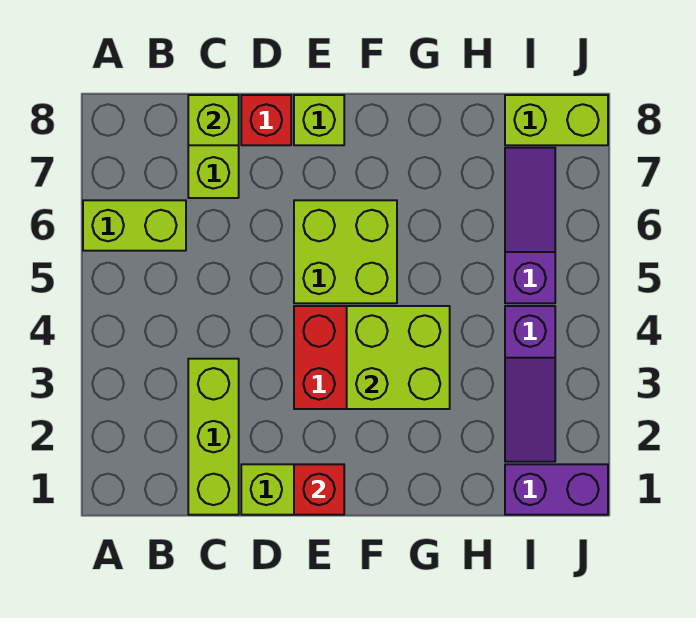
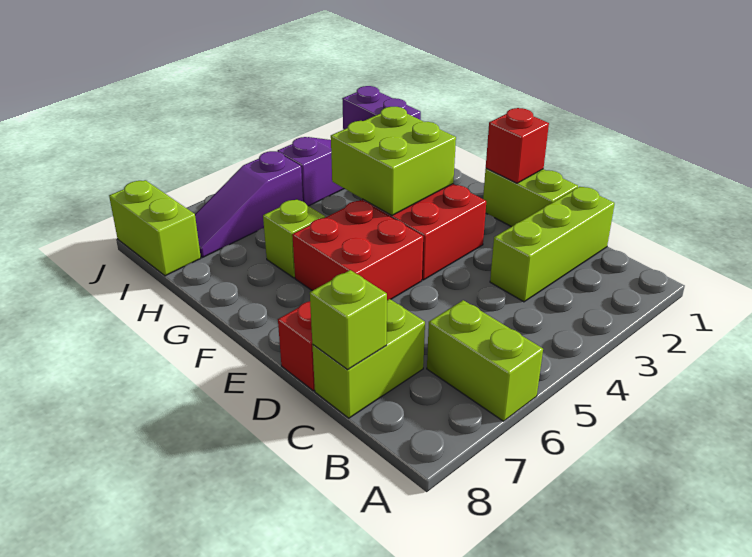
lime 2x2 brick [294,200,397,303] -> red 2x2 brick [292,200,423,300]
lime 1x1 brick [294,95,344,145] -> lime 1x1 brick moved to [263,199,325,278]

